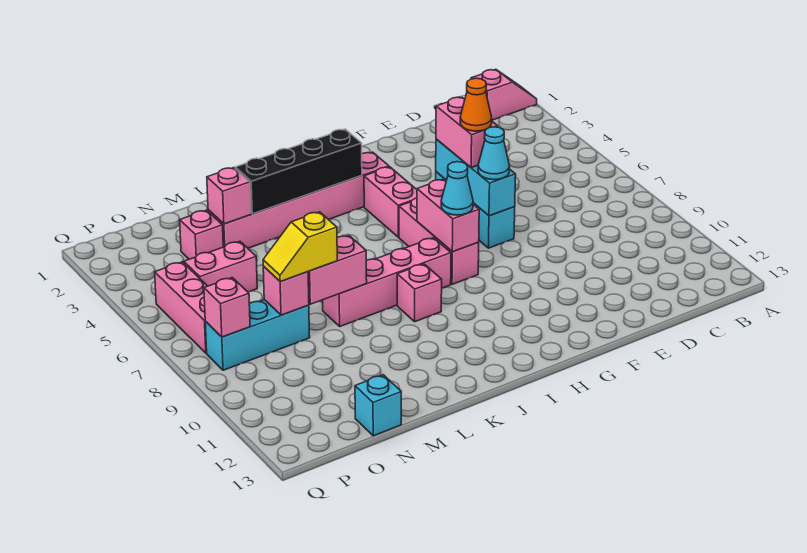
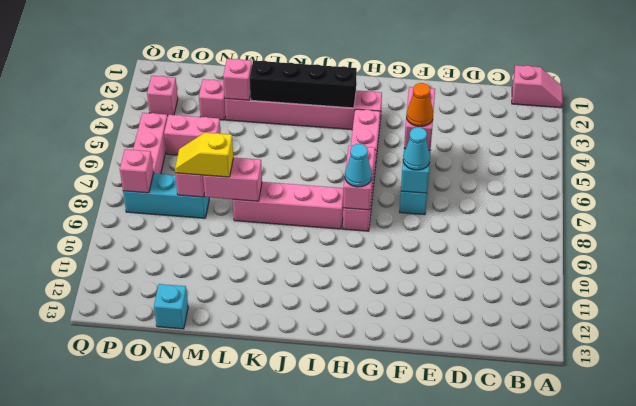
pink 1x1 brick [397,264,442,322] -> pink 1x1 brick moved to [147,76,178,116]

